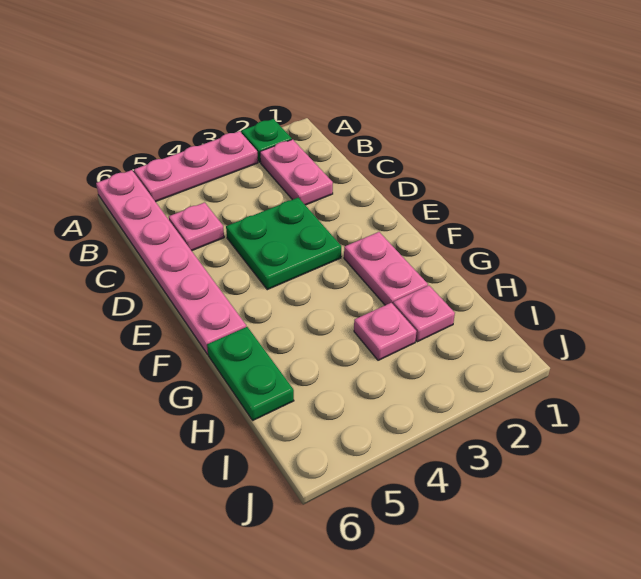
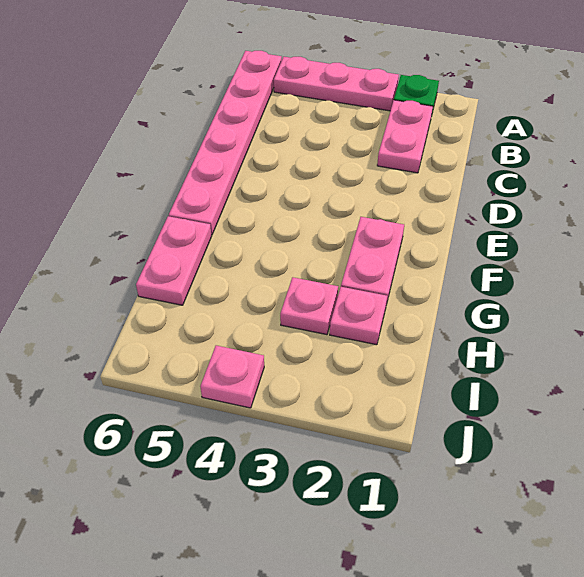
pink 1x1 plate [169,202,224,251] -> pink 1x1 plate moved to [200,345,264,408]
green 2x2 plate [226,198,341,290] -> none
green 1x2 plate [207,327,294,420] -> pink 1x2 plate [136,216,212,305]

